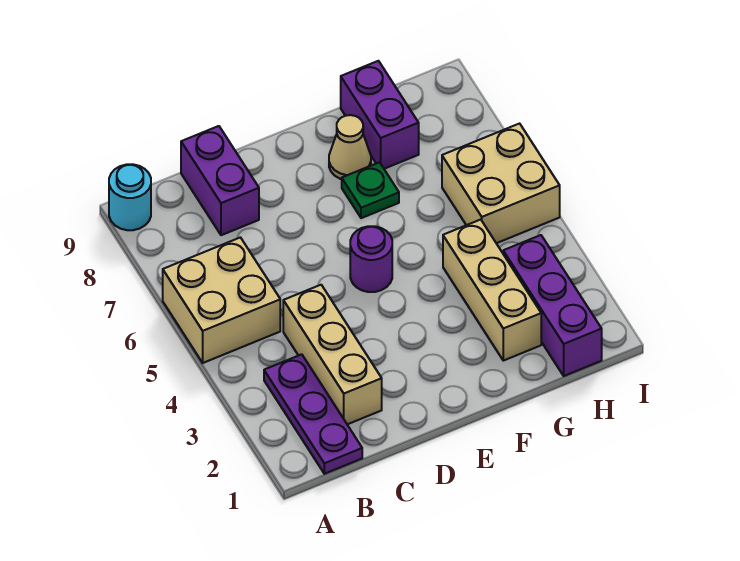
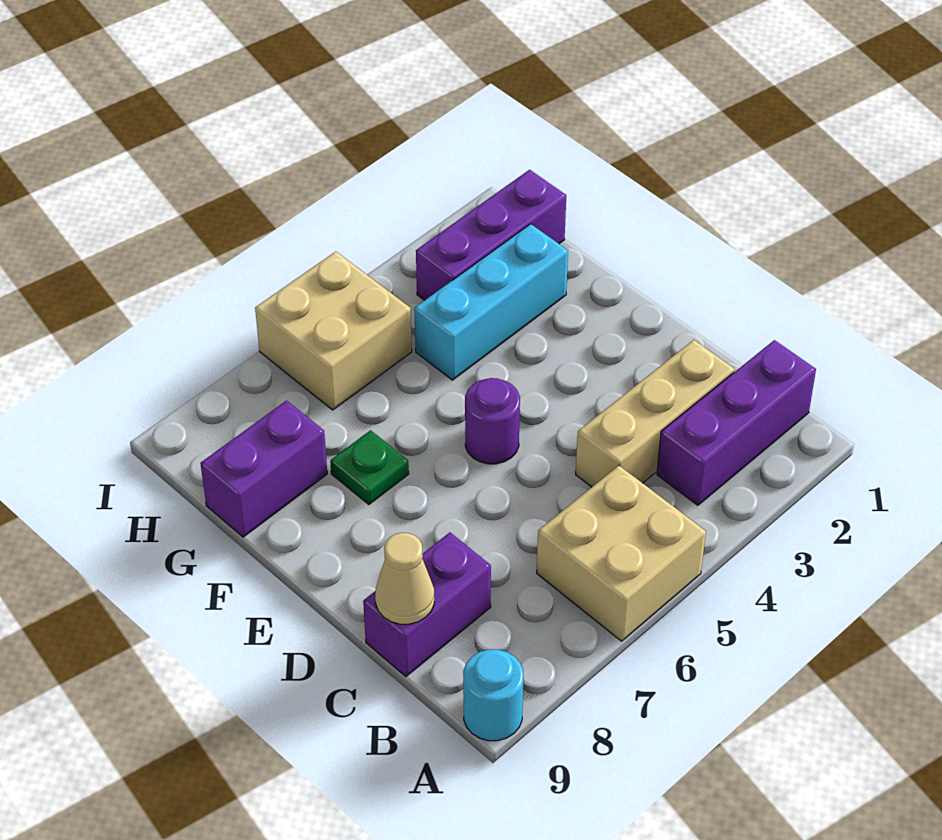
purple 1x3 plate [264,354,362,474] -> purple 1x3 brick [657,340,816,505]
tan 1x1 cone [329,115,371,179] -> tan 1x1 cone moved to [375,533,434,624]
tan 1x3 brick [443,220,541,361] -> cyan 1x3 brick [414,224,568,380]

